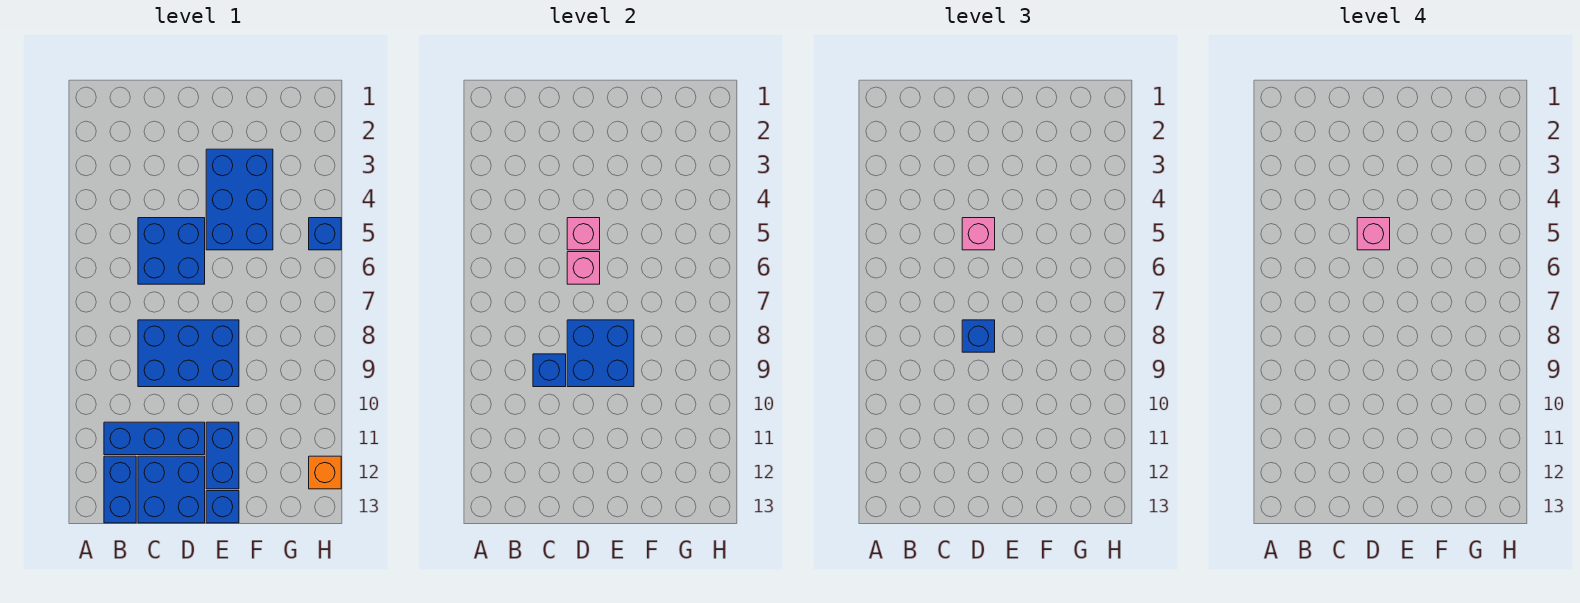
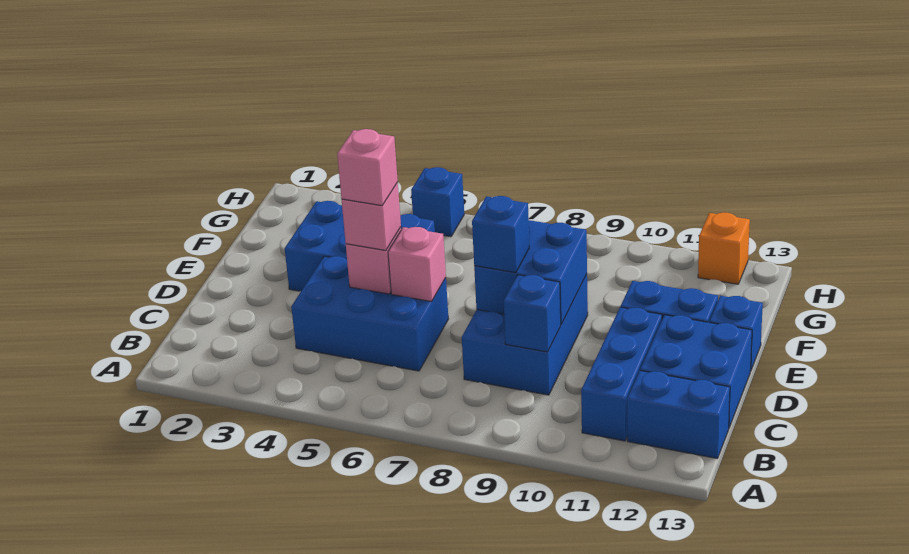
blue 2x2 brick [138,218,205,284] -> blue 2x3 brick [291,256,448,371]

